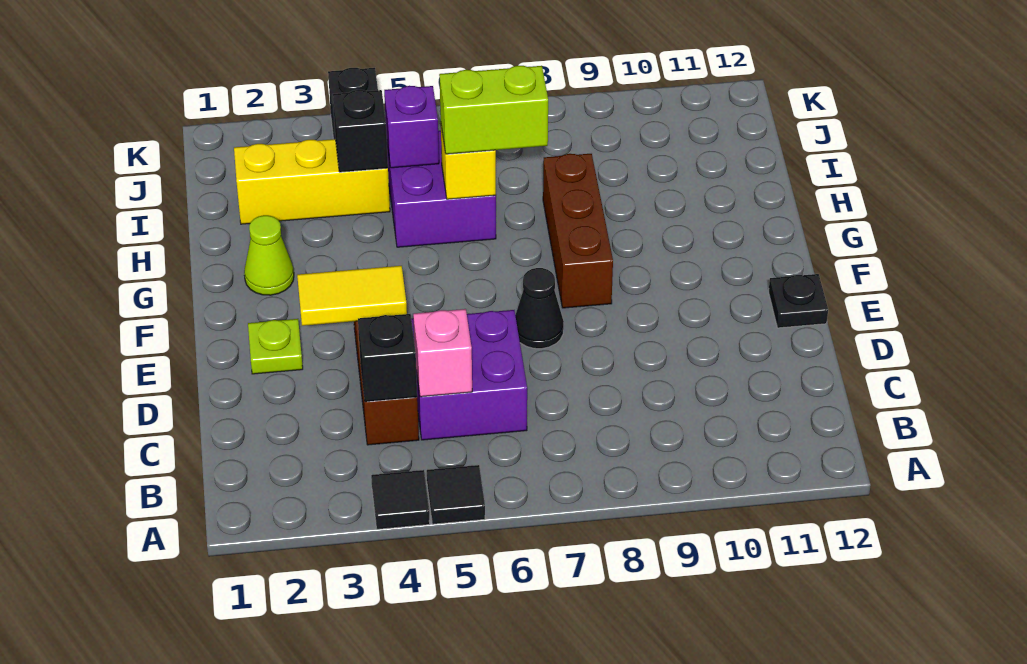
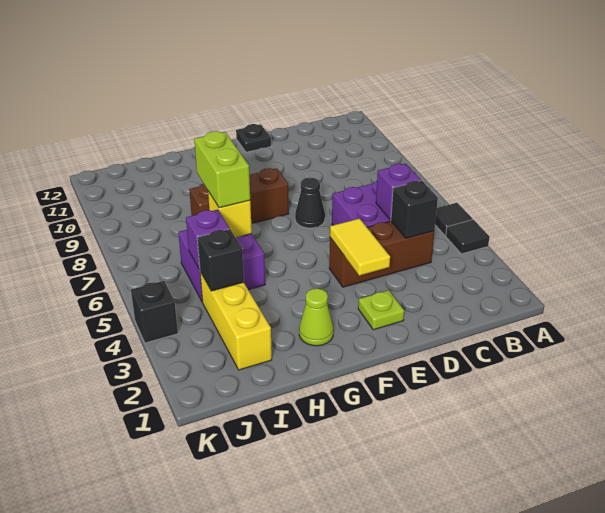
pink 1x1 brick [413,309,472,397] -> purple 1x1 brick [376,164,421,220]

